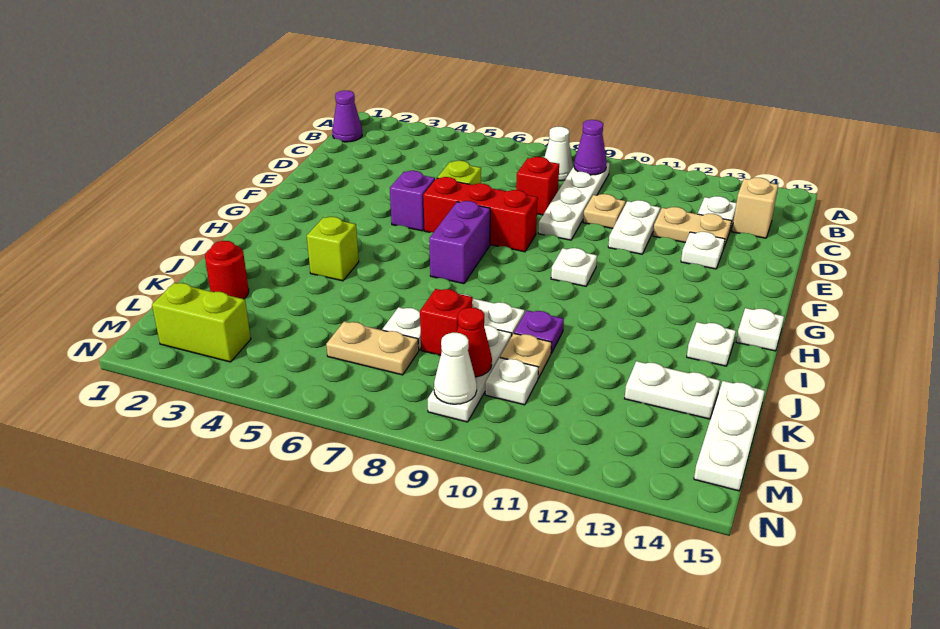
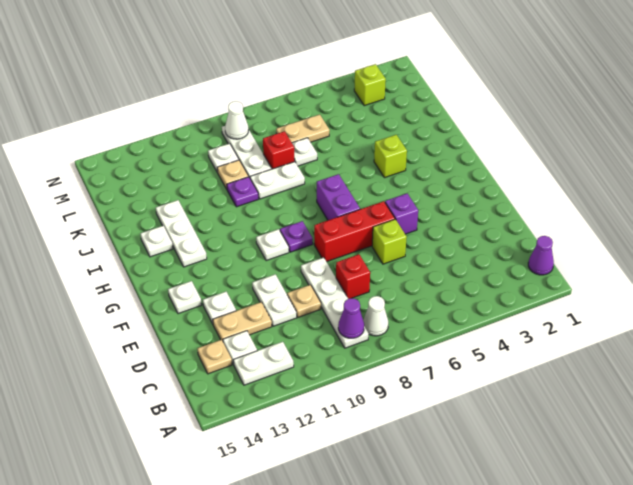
tan 1x1 brick [732,178,778,238] -> tan 1x1 plate [198,340,232,374]
none -> purple 1x1 plate [280,221,313,252]
white 1x1 plate [736,308,784,351] -> white 1x1 plate moved to [168,281,202,314]
red 1x1 round brick [205,241,249,299] -> none
white 1x2 plate [625,361,720,419] -> white 1x2 plate moved to [233,342,294,385]
white 1x3 plate [694,381,765,491] -> white 1x3 plate moved to [156,200,207,267]
red 1x1 cone [457,307,492,377] -> none
lime 1x2 brick [152,283,251,362] -> lime 1x1 brick [354,64,386,106]

